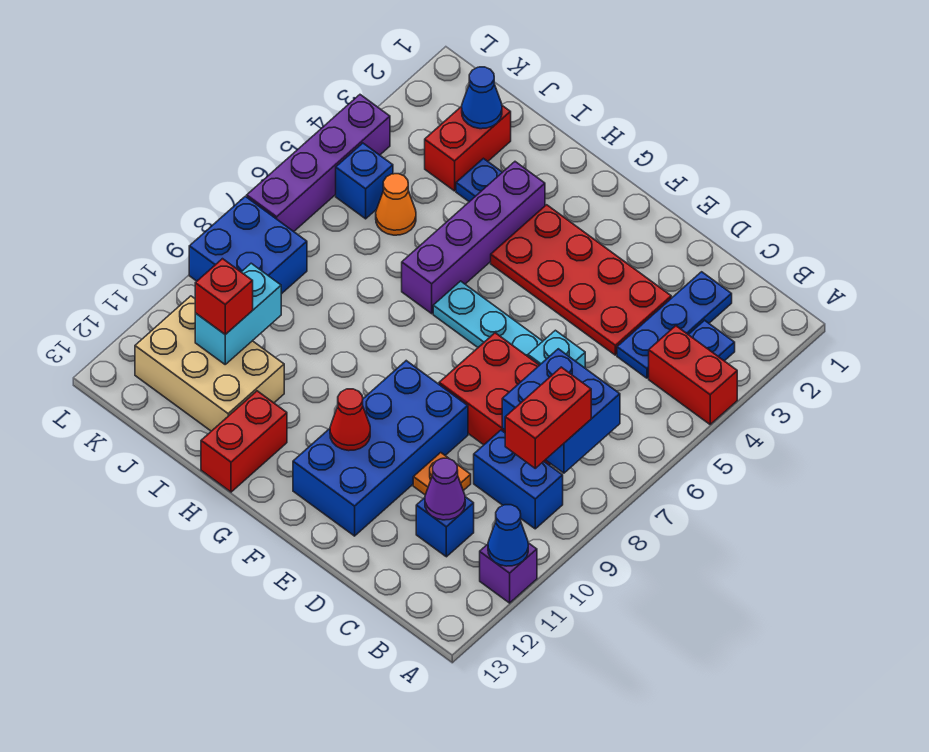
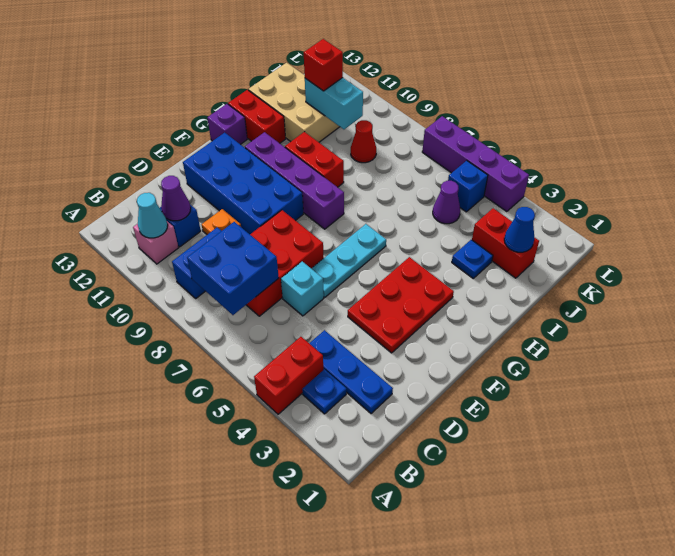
purple 1x1 brick [480,543,537,603] -> purple 1x1 brick moved to [207,104,247,144]
blue 1x1 cone [488,505,528,566] -> none
red 1x2 brick [505,367,591,468] -> red 1x2 brick moved to [285,132,344,187]
none -> pink 1x1 brick [133,221,178,264]
none -> cyan 1x1 cone [137,193,168,238]
red 2x4 plate [491,205,671,355] -> red 2x3 plate [348,257,454,353]
red 1x1 cone [330,389,370,451] -> red 1x1 cone moved to [351,120,376,163]
purple 1x4 brick [402,162,545,314] -> purple 1x4 brick moved to [245,132,344,229]
tan 2x3 brick [135,296,284,431] -> tan 2x3 brick turned to [248,63,340,142]
orange 1x1 cone [376,174,416,235] -> purple 1x1 cone [433,181,460,224]
blue 2x2 brick [189,196,307,294] -> none

